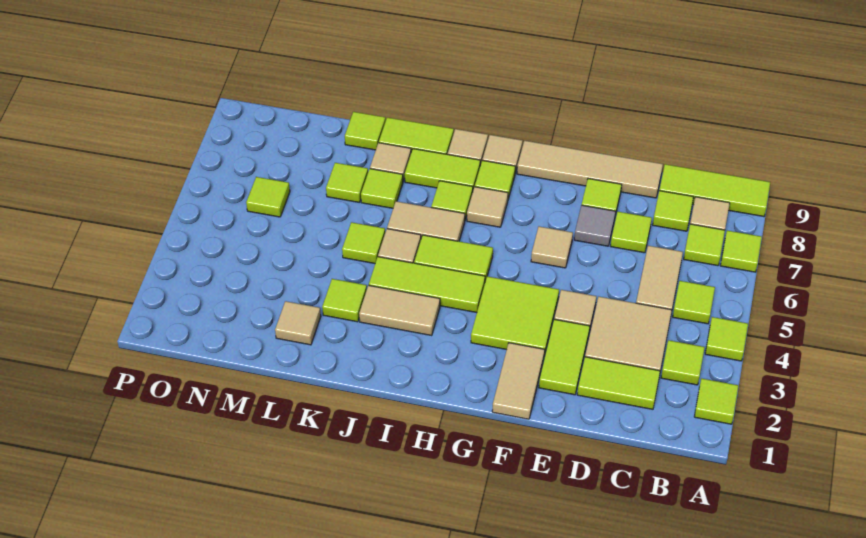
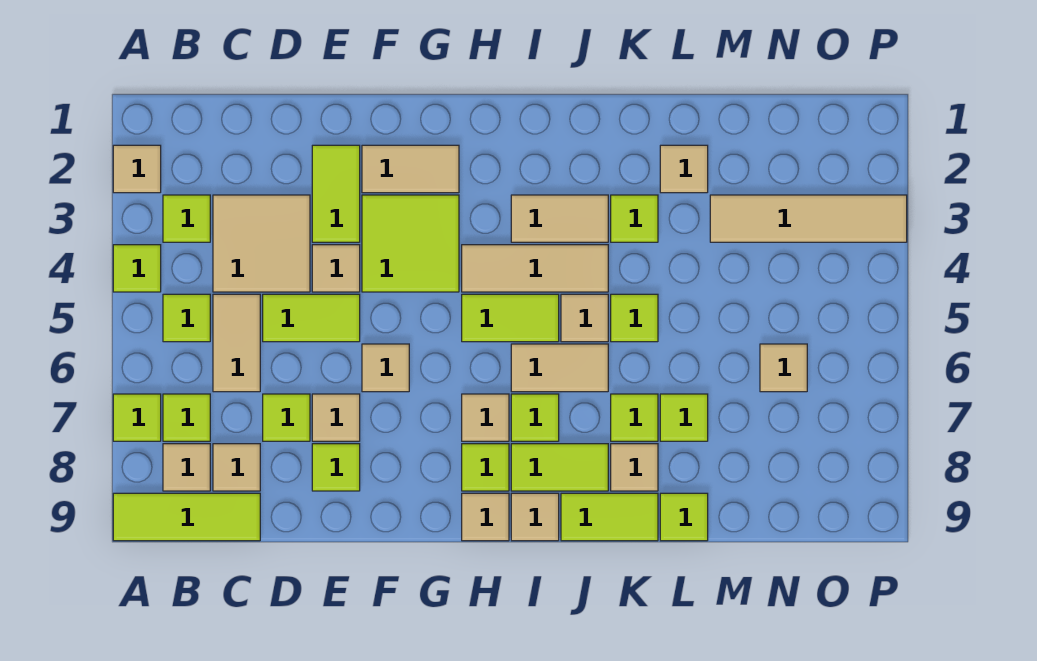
lime 1x1 tile [694,378,738,424] -> tan 1x1 tile [113,145,161,193]
lime 1x2 tile [577,357,660,409] -> lime 1x2 tile moved to [263,294,360,342]
lime 1x1 tile [653,191,693,231] -> tan 1x1 tile [213,444,260,491]
tan 1x4 tile [517,141,663,198] -> tan 1x4 tile moved to [710,195,907,242]
grey 1x1 tile [574,205,616,246] -> tan 1x1 tile [312,394,360,441]
tan 1x2 tile [492,343,545,419] -> tan 1x2 tile turned to [362,145,459,193]
lime 1x3 tile [369,257,485,313] -> tan 1x3 tile [462,245,608,292]
lime 1x1 tile [246,177,290,217] -> tan 1x1 tile [760,344,807,392]

